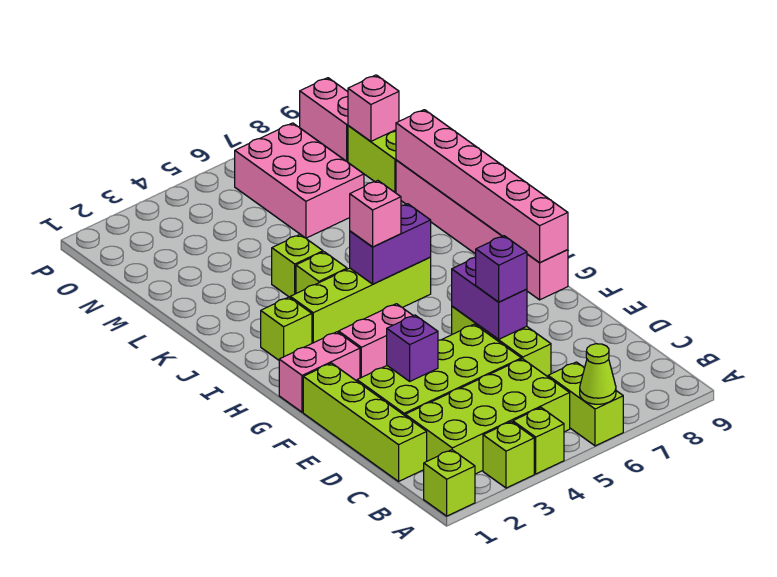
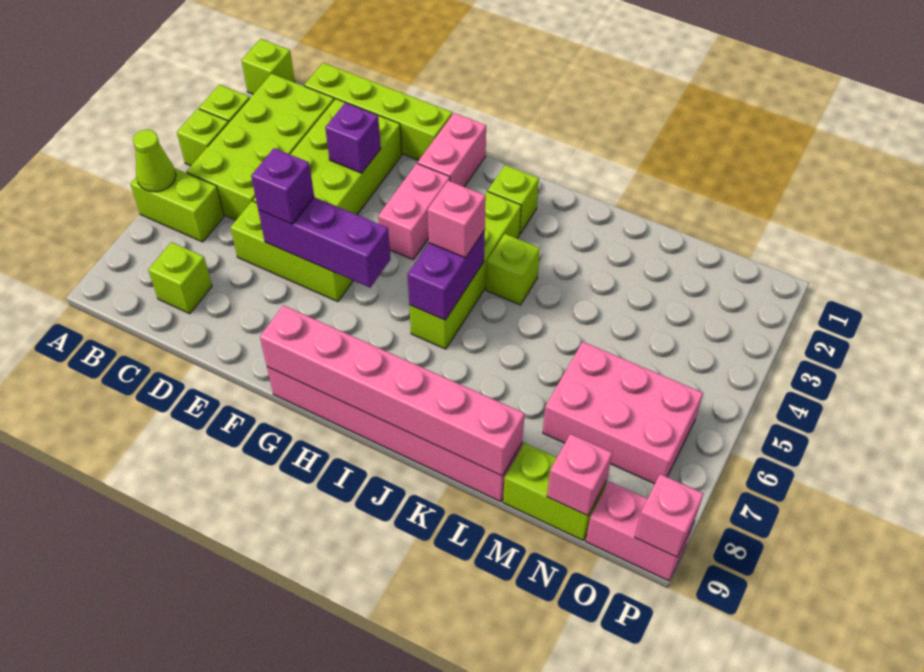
purple 1x2 brick [452,257,527,339] -> purple 1x3 brick [258,197,390,287]
lime 1x1 brick [272,235,323,297] -> lime 1x1 brick moved to [148,242,212,314]
none -> pink 1x1 brick [635,474,704,557]

